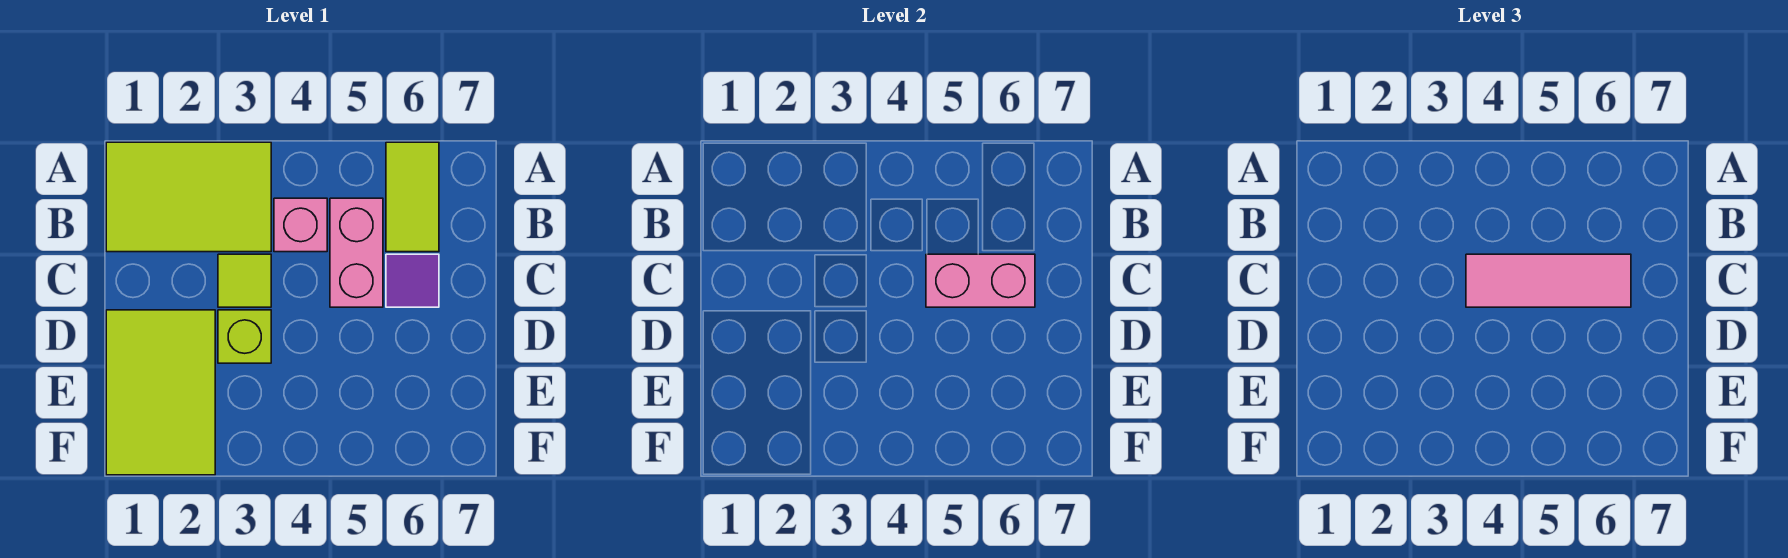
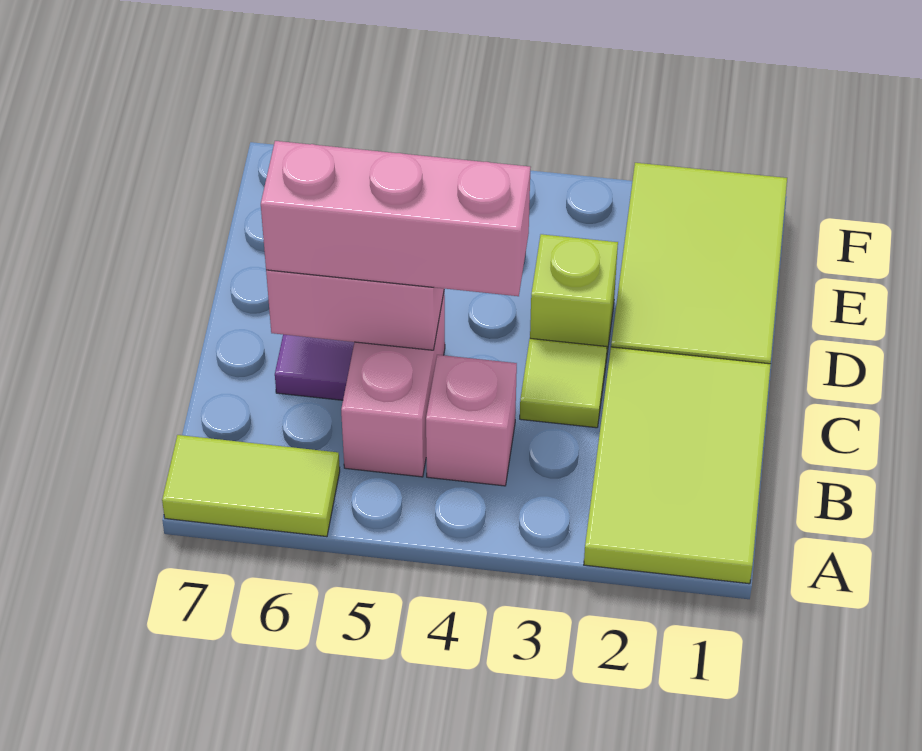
lime 2x3 tile [106,142,271,252] -> lime 2x3 tile turned to [584,347,771,584]
lime 1x2 tile [386,142,439,252] -> lime 1x2 tile turned to [162,435,340,537]
pink 1x3 tile [1466,254,1631,307] -> pink 1x3 brick [261,141,530,296]

